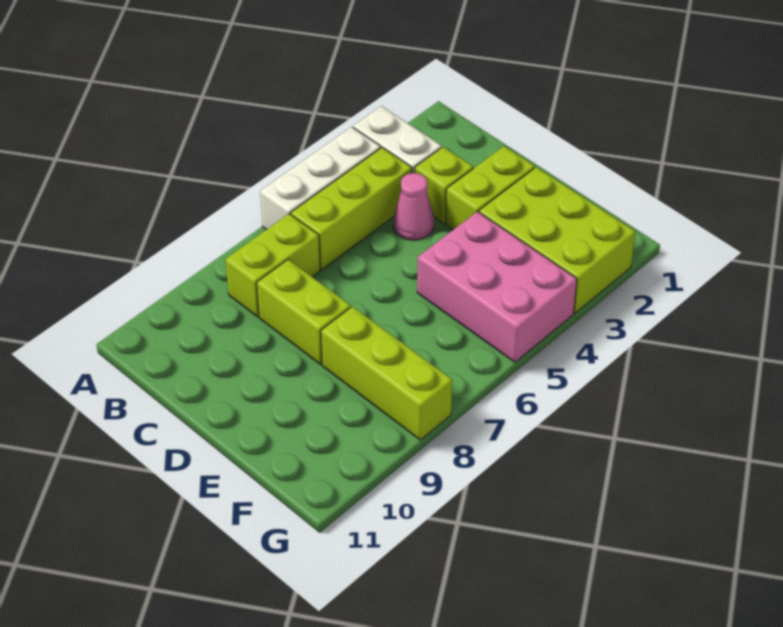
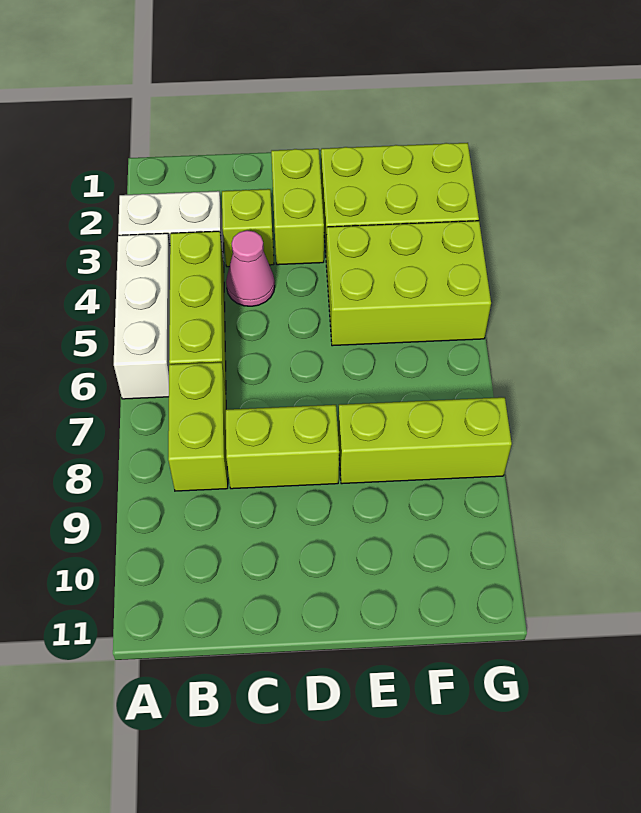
pink 2x3 brick [417,211,577,362] -> lime 2x3 brick [326,221,491,346]

